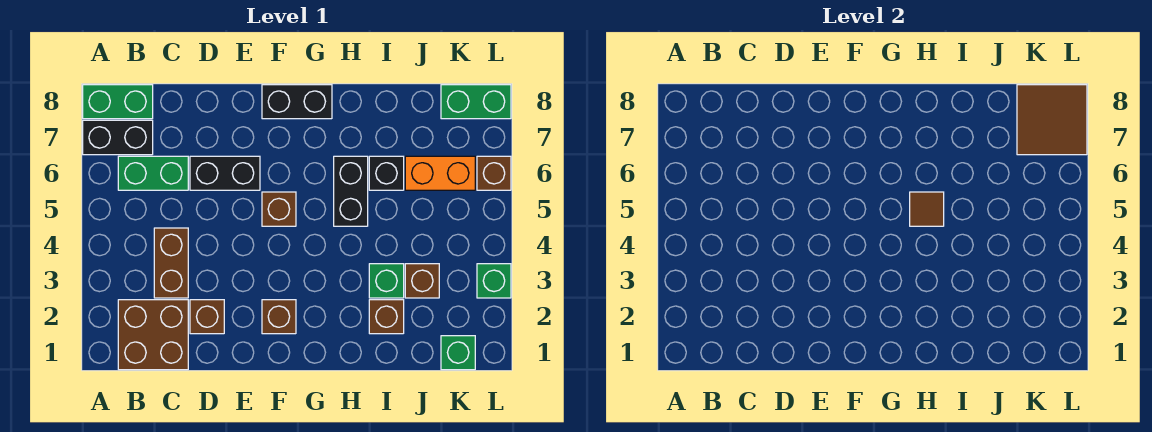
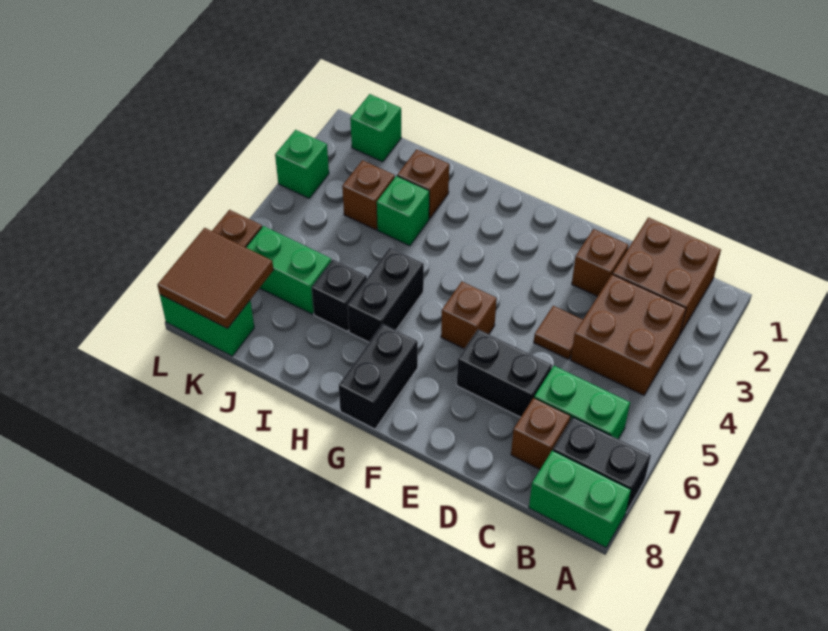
brown 1x2 brick [154,228,188,298] -> brown 2x2 brick [571,274,686,395]
brown 1x1 brick [262,300,296,334] -> brown 1x1 brick moved to [511,398,571,469]
black 1x2 brick [262,85,332,119] -> black 1x2 brick turned to [338,324,418,429]
brown 1x1 tile [910,192,944,226] -> brown 1x1 tile moved to [534,306,583,359]
orange 1x2 brick [405,156,475,190] -> green 1x2 brick [246,226,331,314]

